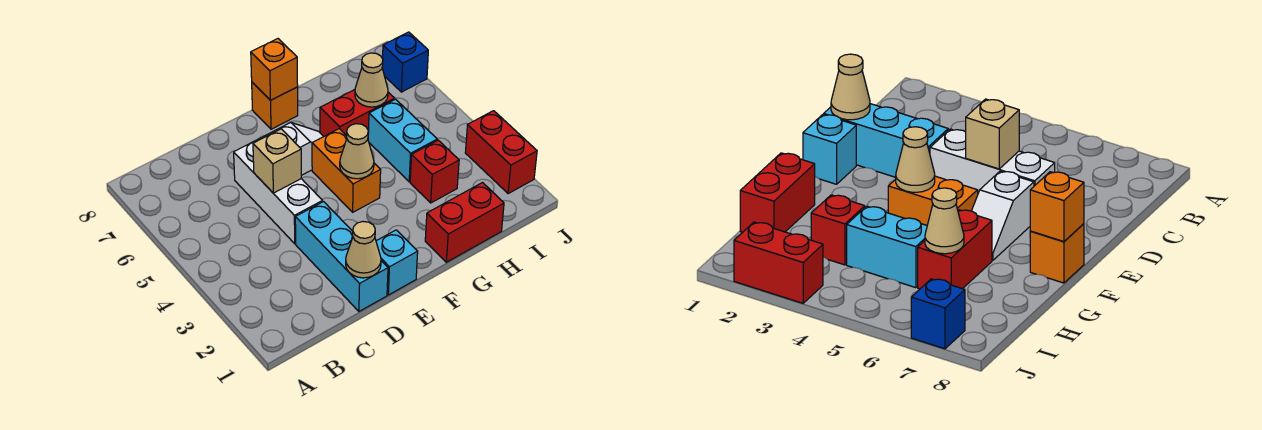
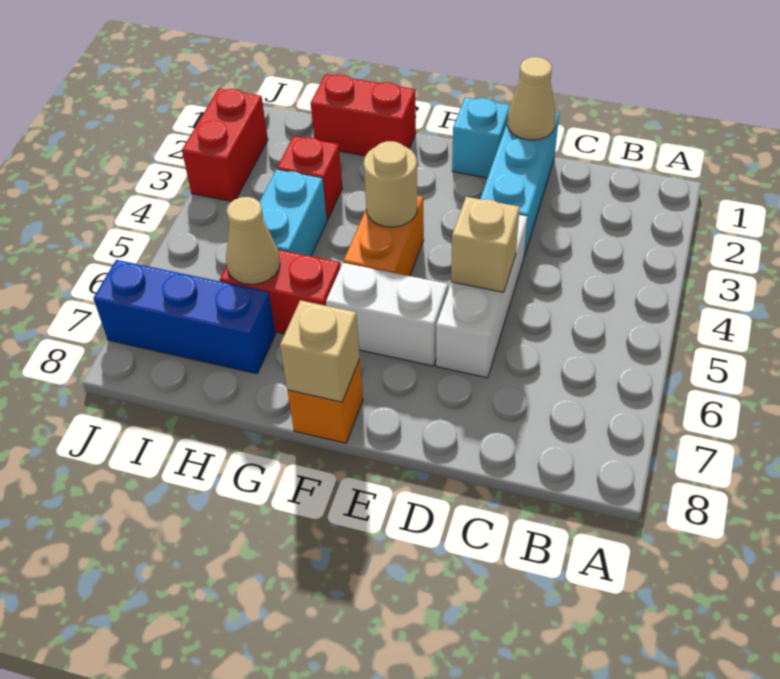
white 1x2 slope [263,123,324,175] -> white 1x2 brick [326,263,448,366]
tan 1x1 cone [340,124,374,179] -> tan 1x1 round brick [364,141,417,227]
orange 1x1 brick [251,39,298,100] -> tan 1x1 brick [280,300,360,402]
blue 1x1 brick [382,32,428,92] -> blue 1x3 brick [93,260,276,374]

